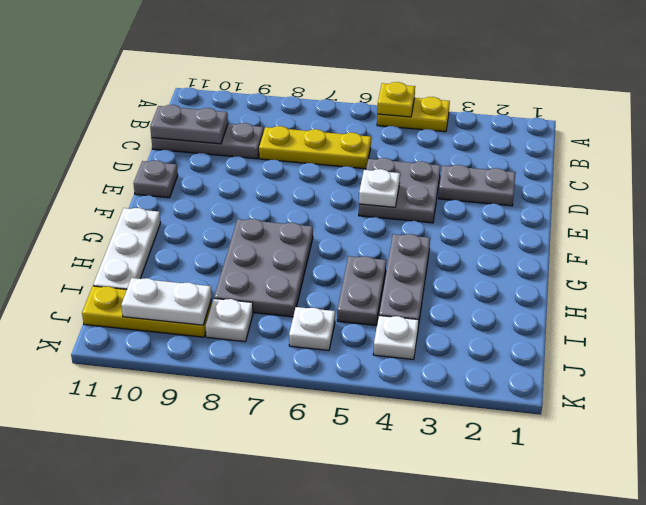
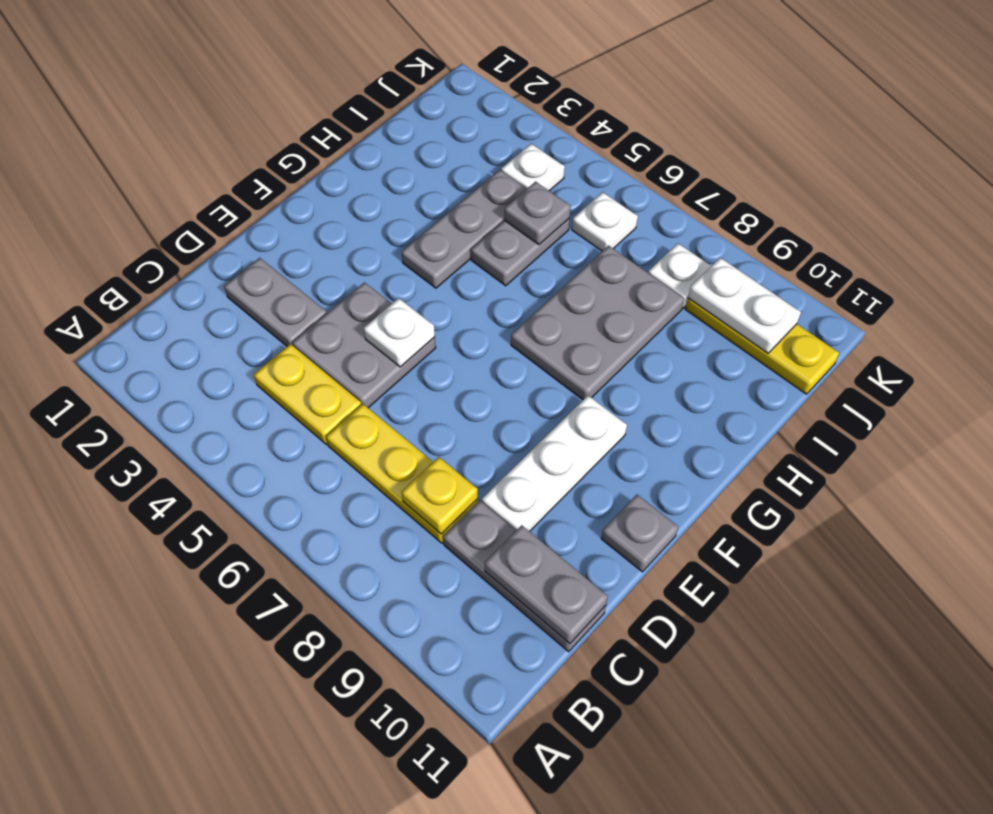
yellow 1x2 plate [377,97,450,132] -> yellow 1x2 plate moved to [254,344,361,444]
yellow 1x1 plate [377,82,415,117] -> yellow 1x1 plate moved to [402,457,478,534]
white 1x3 plate [93,208,161,289] -> white 1x3 plate moved to [482,396,627,531]
none -> grey 1x1 plate [504,182,571,245]

